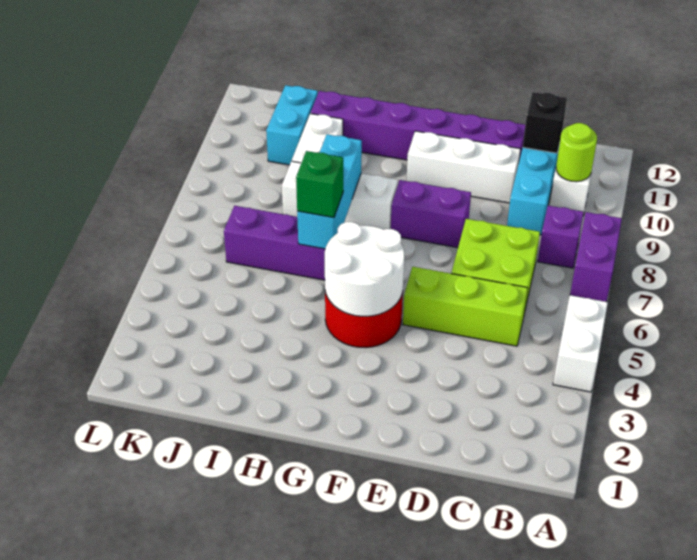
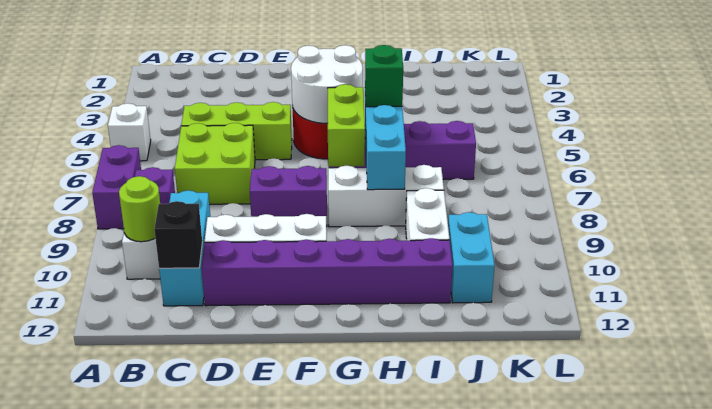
white 1x2 brick [553,295,608,392] -> white 1x1 brick [108,103,151,161]
none -> lime 1x2 brick [327,84,365,167]

